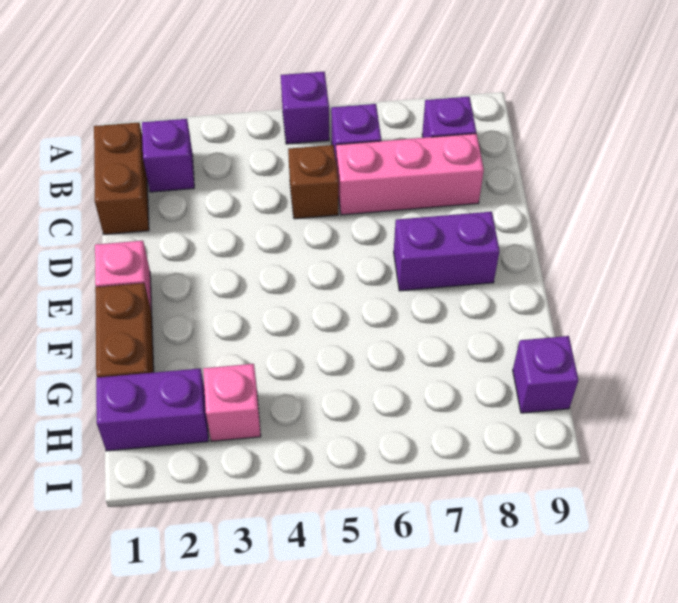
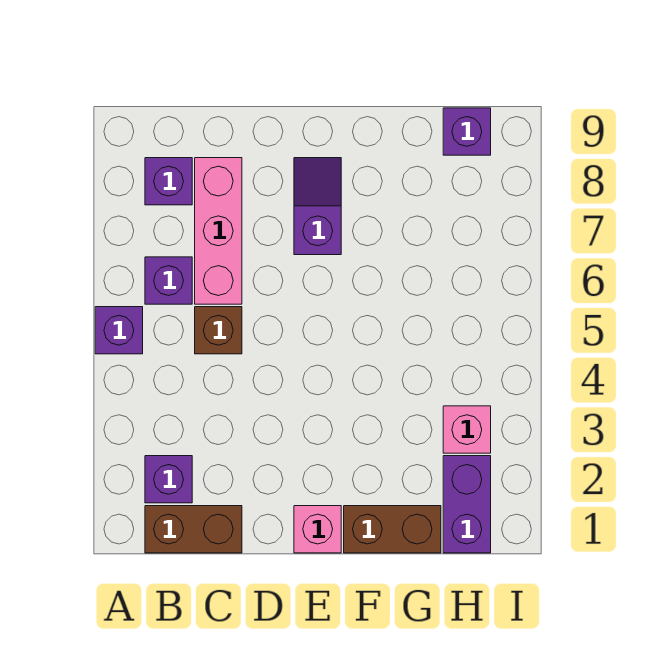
purple 1x2 brick [394,212,500,291] -> purple 1x2 slope [294,158,341,255]

